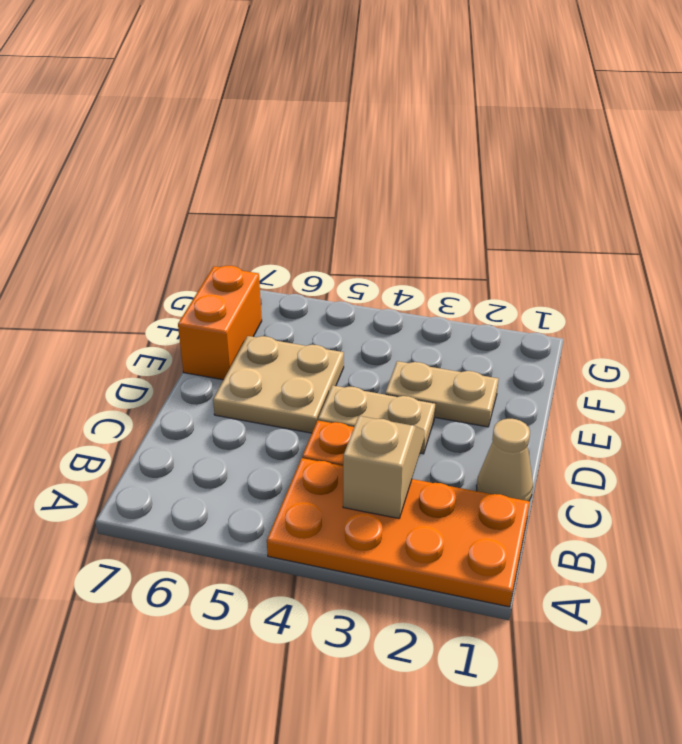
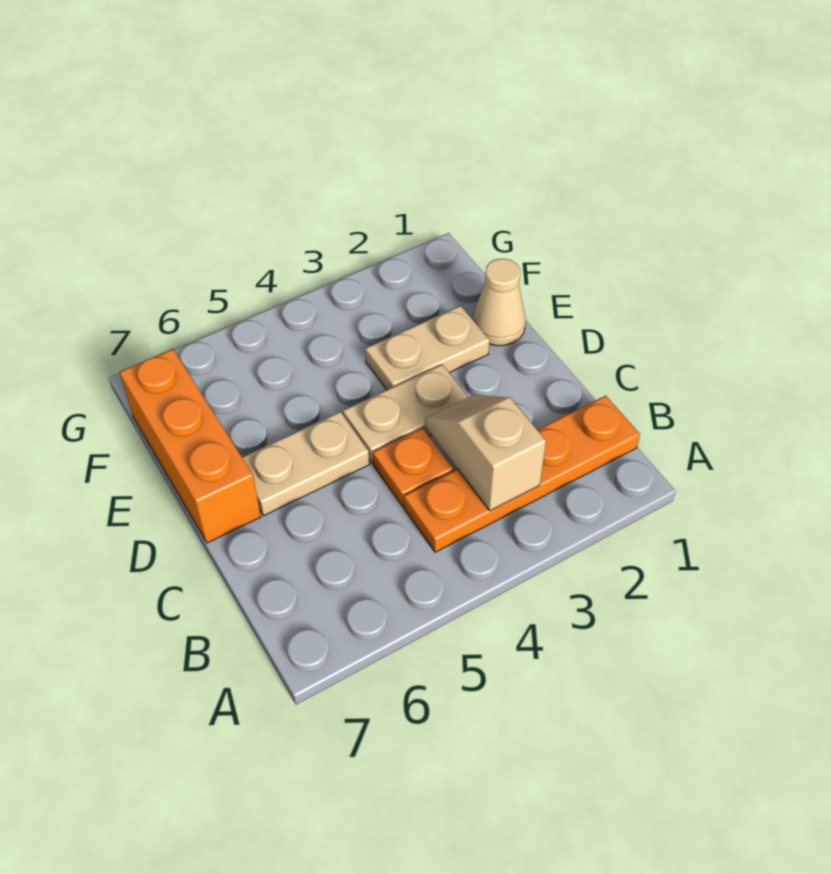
orange 2x4 plate [267,458,530,607] -> orange 1x4 plate [404,396,640,552]
tan 1x1 cone [477,419,533,501] -> tan 1x1 cone moved to [472,259,526,346]
tan 2x2 plate [213,336,344,433] -> tan 1x2 plate [242,412,369,515]
orange 1x2 brick [178,266,262,380] -> orange 1x3 brick [120,349,261,543]

